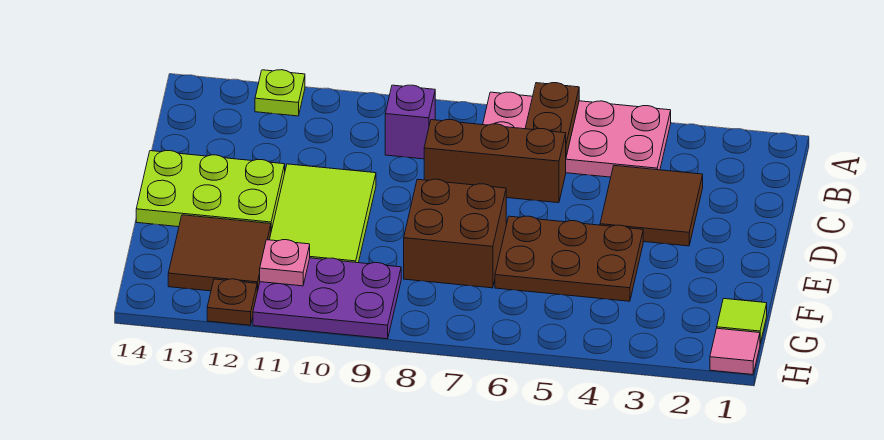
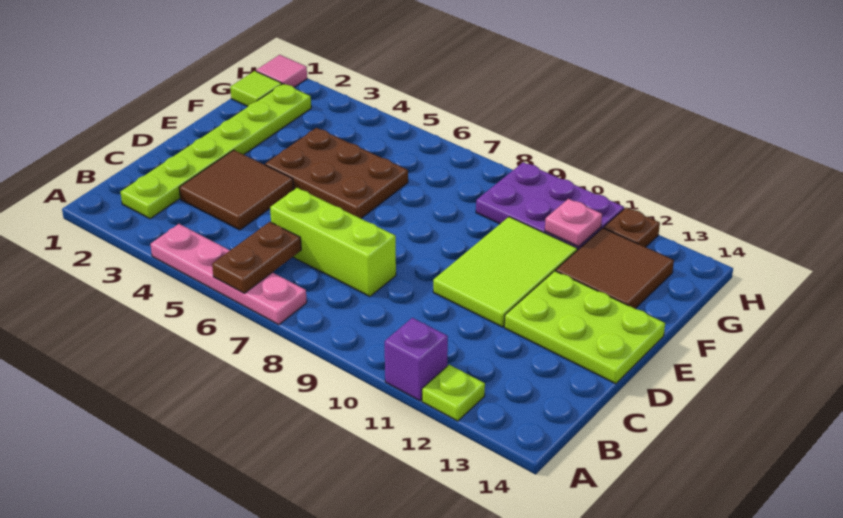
pink 2x4 plate [483,92,671,177] -> pink 1x4 plate [151,224,307,325]
none -> lime 1x6 plate [121,84,311,219]
purple 1x1 brick [385,85,435,159] -> purple 1x1 brick moved to [385,318,448,401]
brown 1x3 brick [424,120,566,203] -> lime 1x3 brick [270,188,396,297]
brown 2x2 brick [404,179,506,288] -> none

